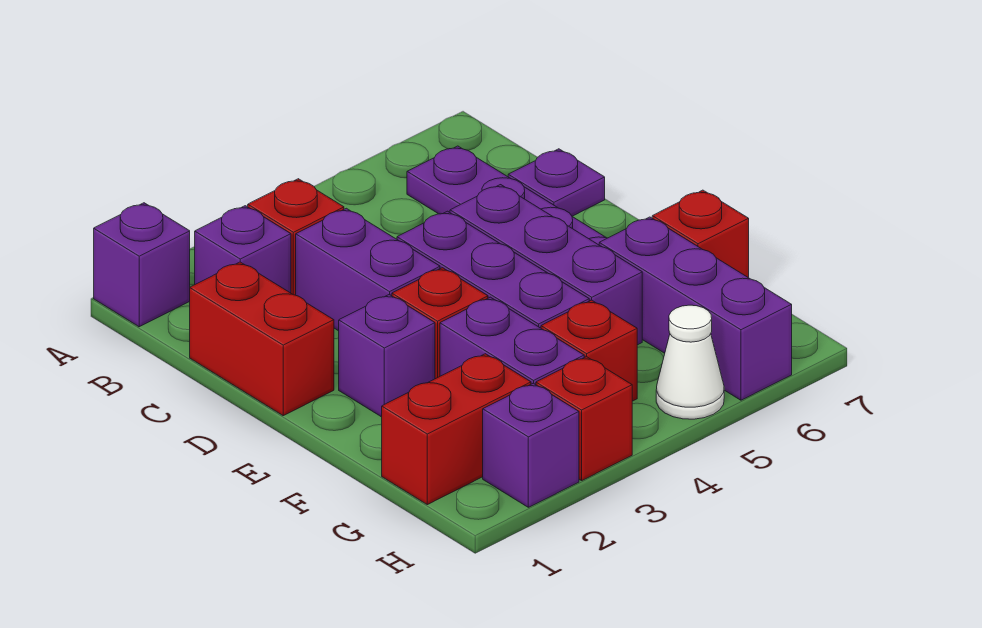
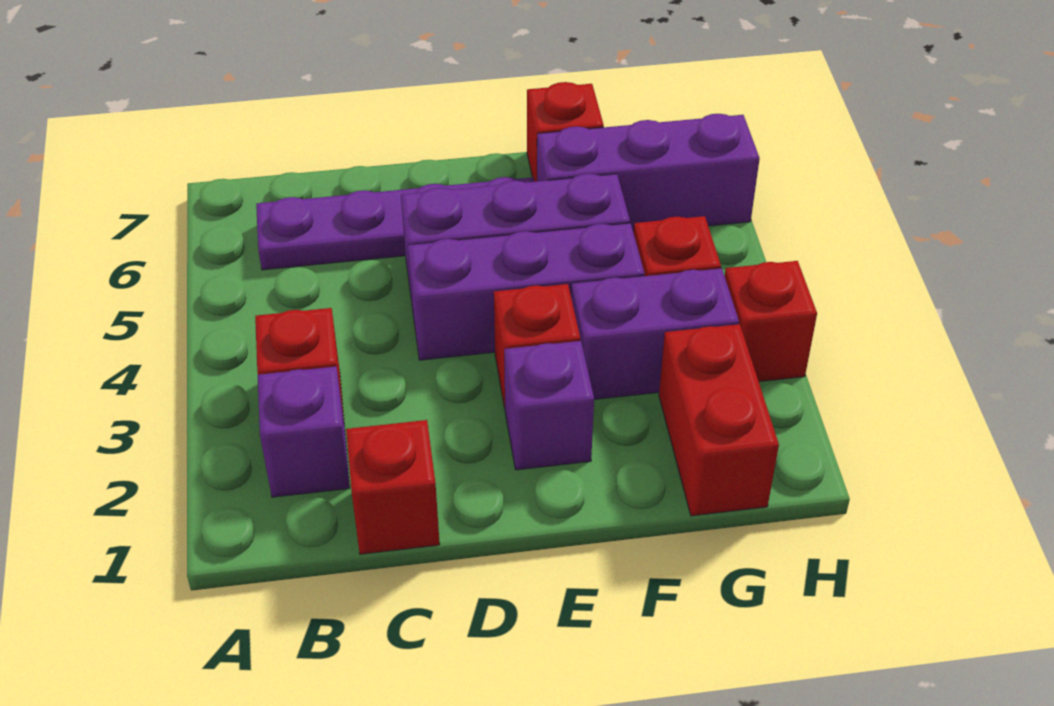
purple 1x1 brick [94,203,190,327] -> none
red 1x2 brick [190,262,334,416] -> red 1x1 brick [346,420,440,554]
purple 1x2 brick [296,208,440,331] -> none
purple 1x1 plate [508,149,605,216] -> none
purple 1x1 brick [483,383,579,507] -> none
white 1x1 cone [656,305,724,419] -> none

